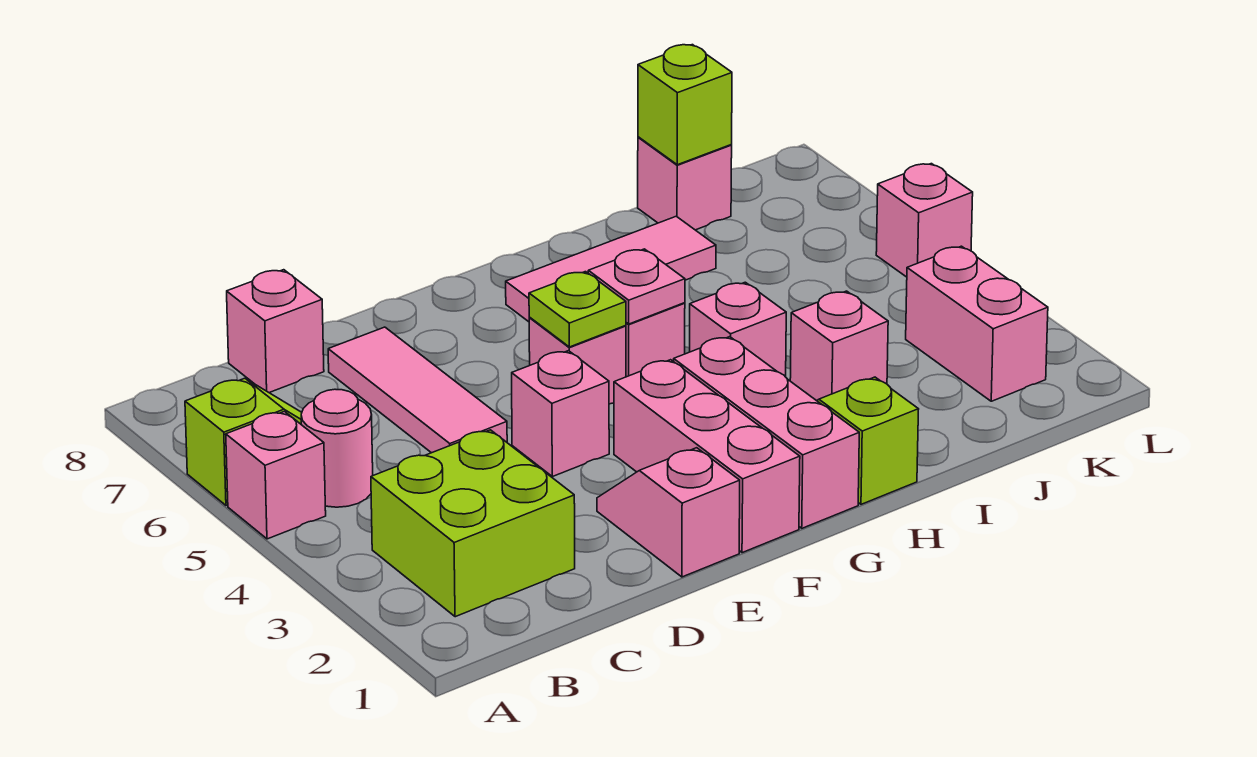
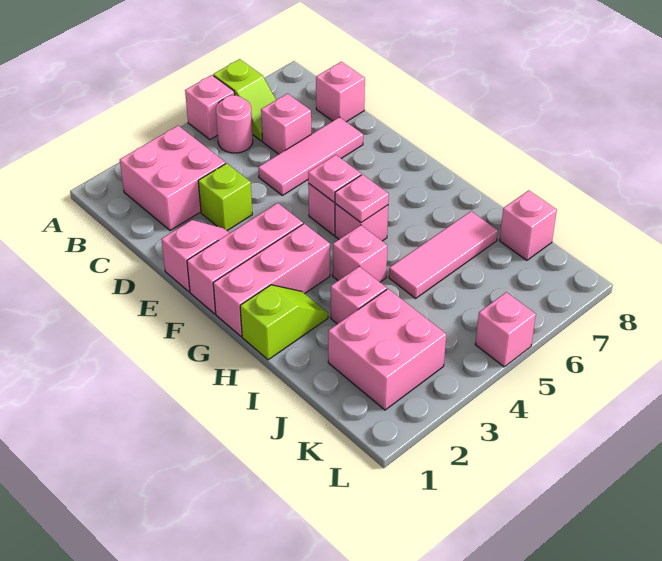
lime 2x2 brick [371,430,575,617] -> pink 2x2 brick [120,126,226,231]
pink 1x1 brick [512,351,609,477] -> pink 1x1 brick moved to [261,94,311,154]
lime 1x1 plate [529,272,626,347] -> pink 1x1 plate [308,155,361,202]
pink 1x3 tile [506,216,716,322] -> pink 1x3 tile turned to [389,211,498,298]
lime 1x1 brick [638,45,732,165] -> lime 1x1 brick moved to [198,163,252,230]
pink 1x2 brick [906,246,1048,401] -> pink 2x2 brick [328,289,446,410]

